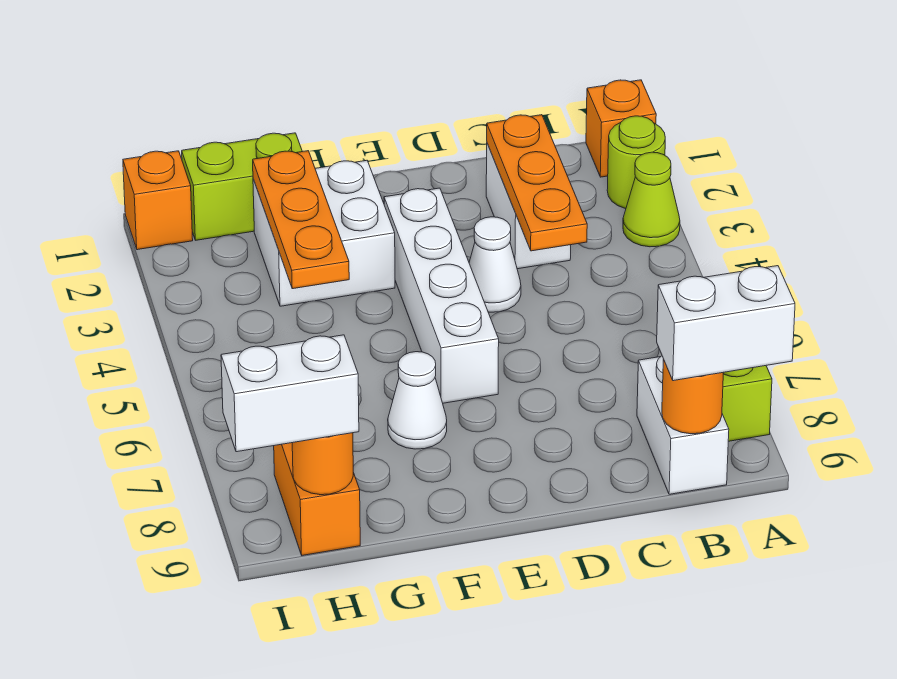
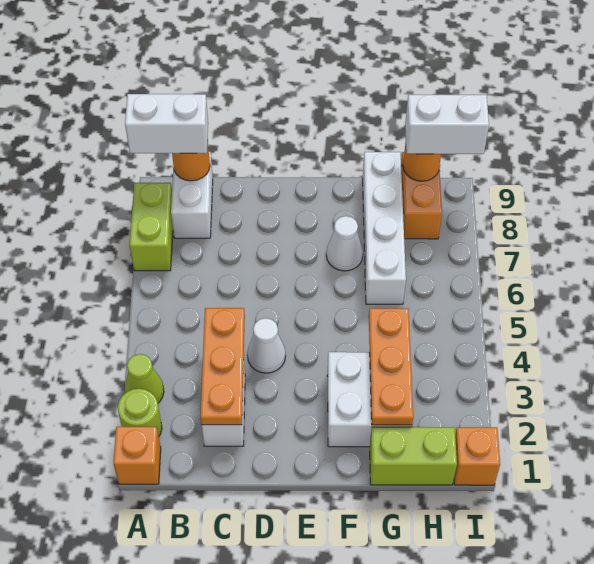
white 1x4 brick [384,188,499,403] -> white 1x4 brick moved to [363,152,406,304]

